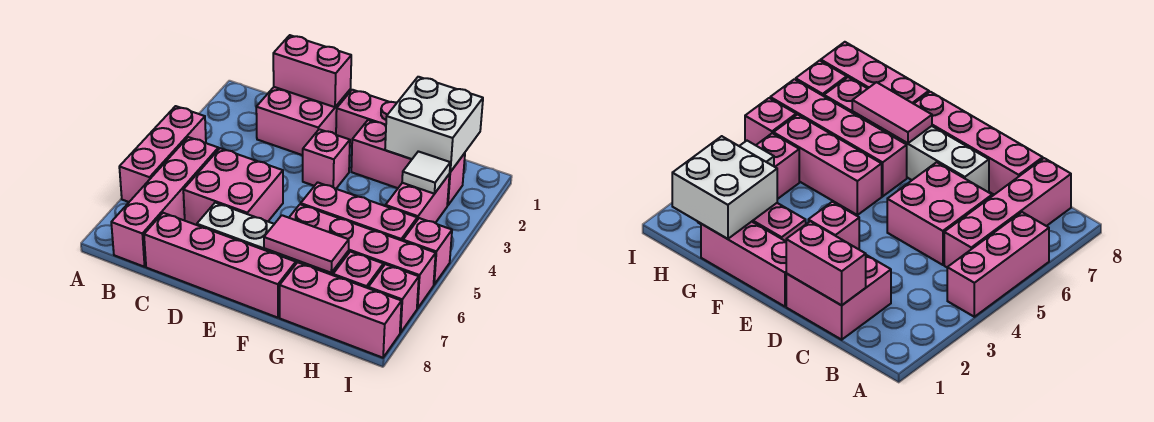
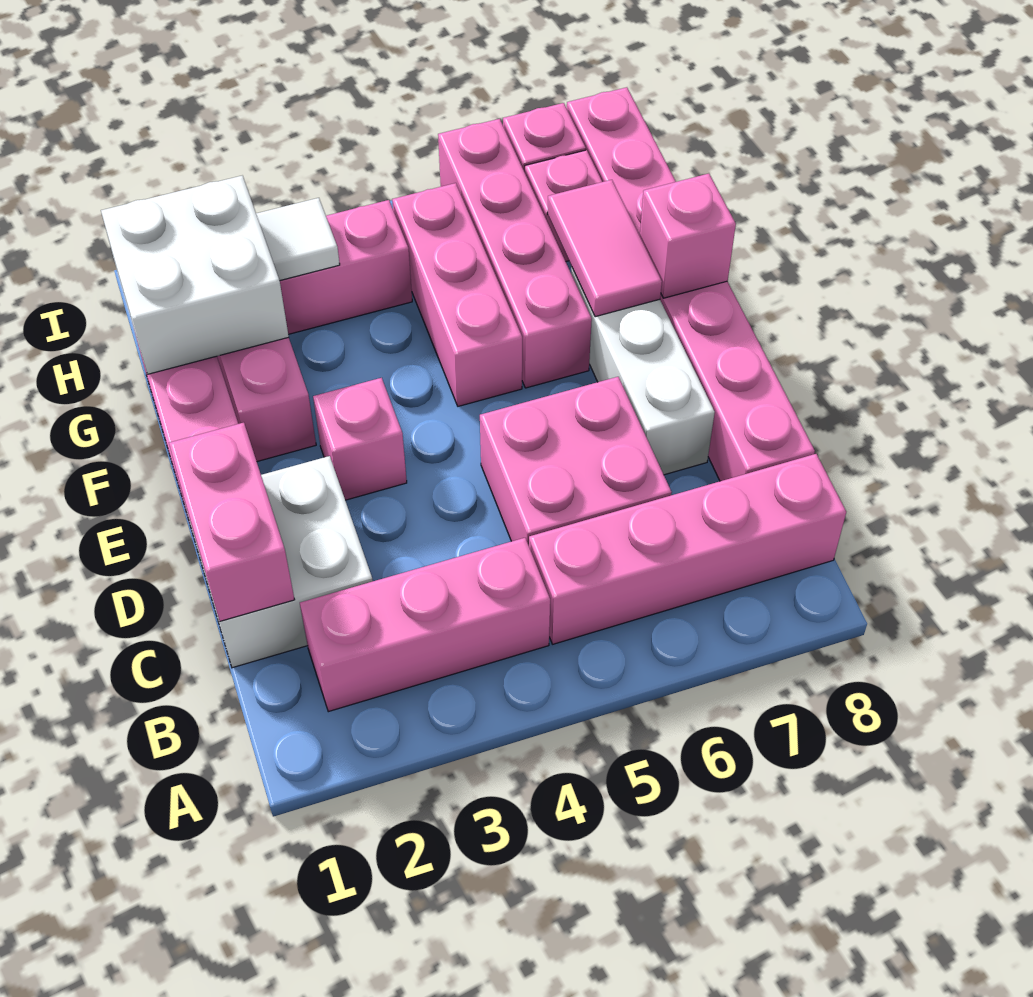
pink 1x3 brick [119,106,206,202] -> pink 1x3 brick moved to [300,538,550,712]
pink 2x2 brick [256,87,351,155] -> white 2x2 brick [187,456,373,668]
pink 1x1 brick [403,218,452,284] -> pink 1x1 brick moved to [640,174,736,298]

